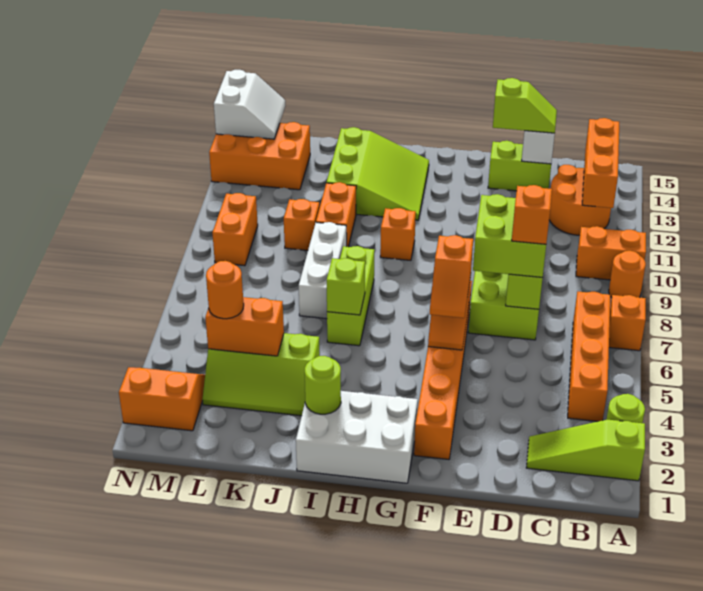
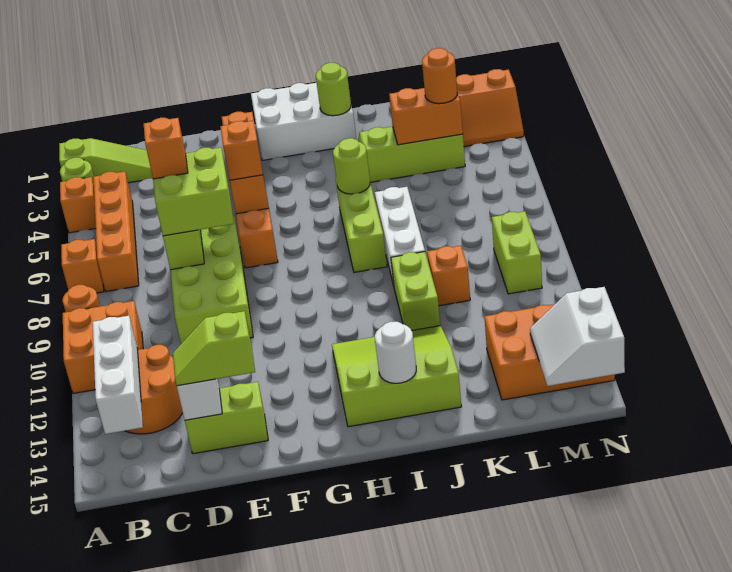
orange 1x2 brick [576,226,646,280] -> orange 2x2 brick [63,301,143,394]
orange 1x3 brick [582,118,619,208] -> white 1x3 brick [93,316,143,434]
orange 1x1 brick [380,208,416,260] -> orange 1x1 brick moved to [60,177,96,233]
lime 3x3 slope [326,127,429,220] -> lime 3x3 slope turned to [332,326,462,427]
lime 1x1 brick [327,258,365,315] -> lime 1x1 round brick [333,138,370,194]
none -> white 1x1 round brick [375,322,416,383]
orange 1x2 brick [316,182,356,247] -> lime 1x2 brick [391,252,440,331]
orange 1x2 brick [212,193,258,266] -> lime 1x2 brick [492,211,542,294]

